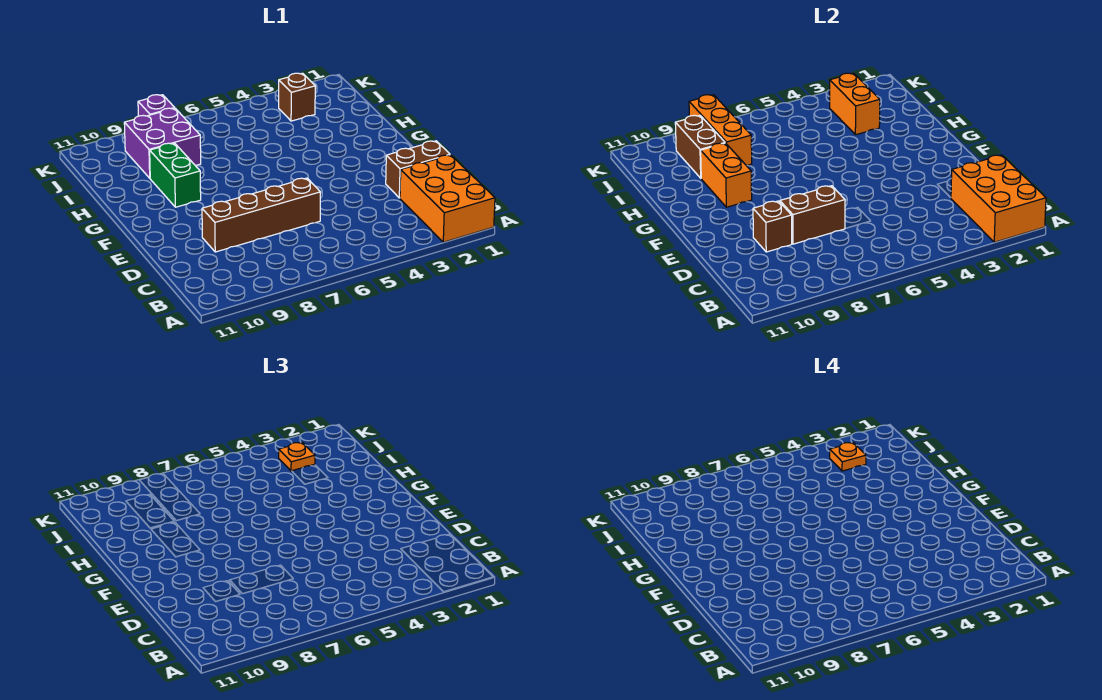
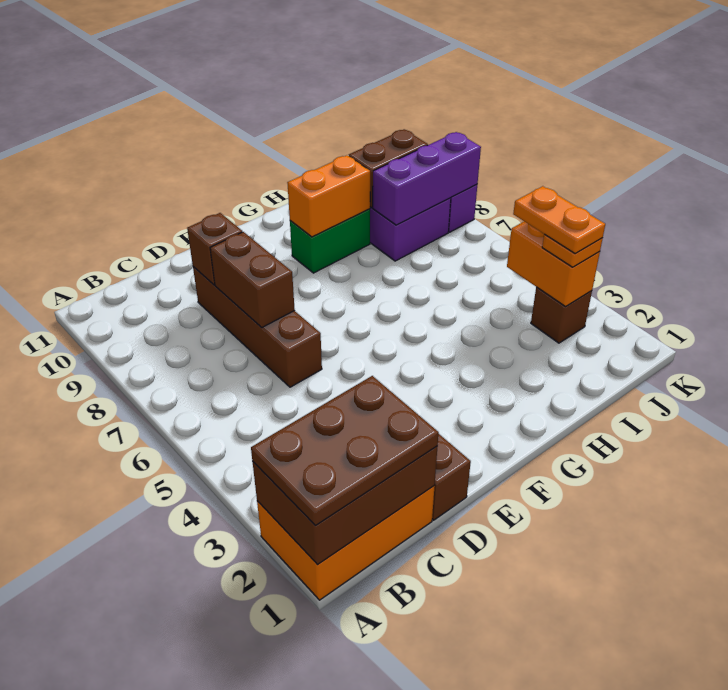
orange 2x3 brick [951,155,1046,242] -> brown 2x3 brick [252,446,438,565]
none -> brown 2x3 plate [251,376,439,525]
orange 1x2 brick [830,73,880,135] -> orange 1x2 brick turned to [507,222,600,306]
orange 1x3 brick [689,95,752,165] -> purple 1x3 brick [373,132,481,225]
orange 1x1 plate [830,443,866,471] -> orange 1x2 plate [513,186,605,254]

